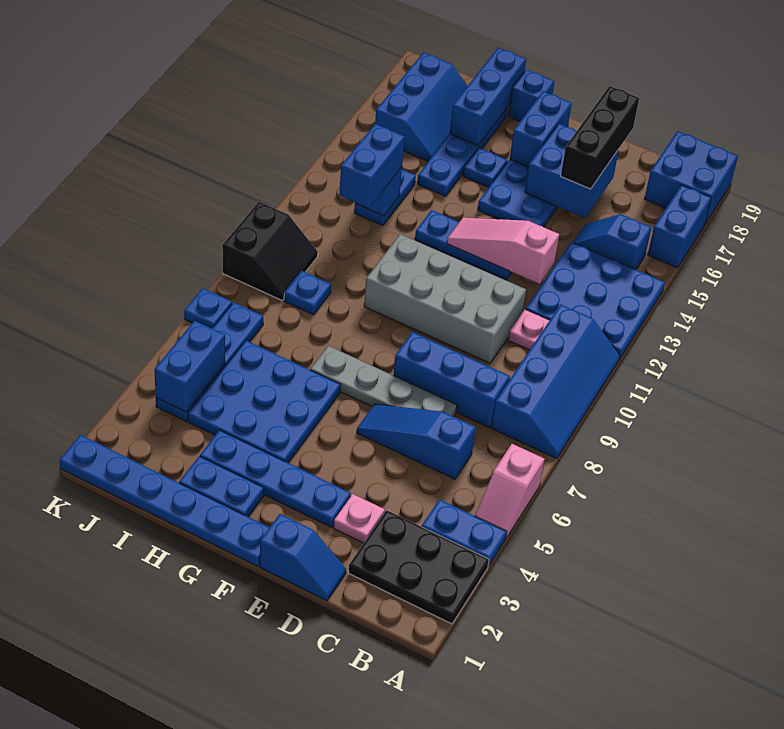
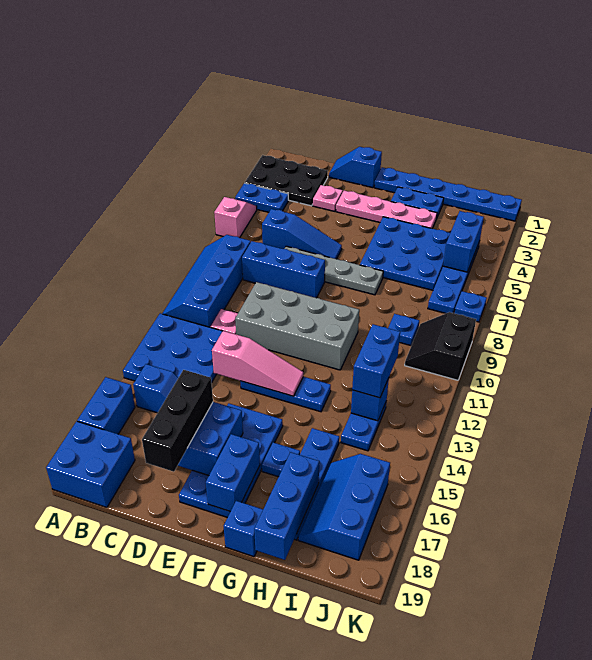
blue 1x4 plate [200,430,351,528] -> pink 1x4 plate [336,191,437,228]

